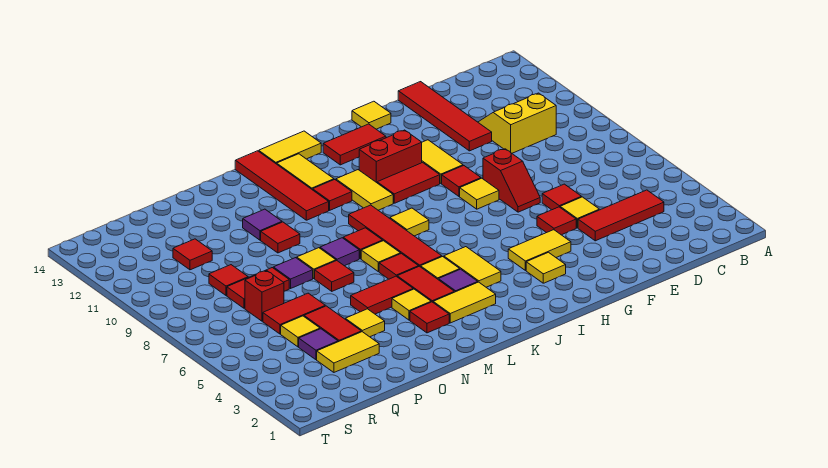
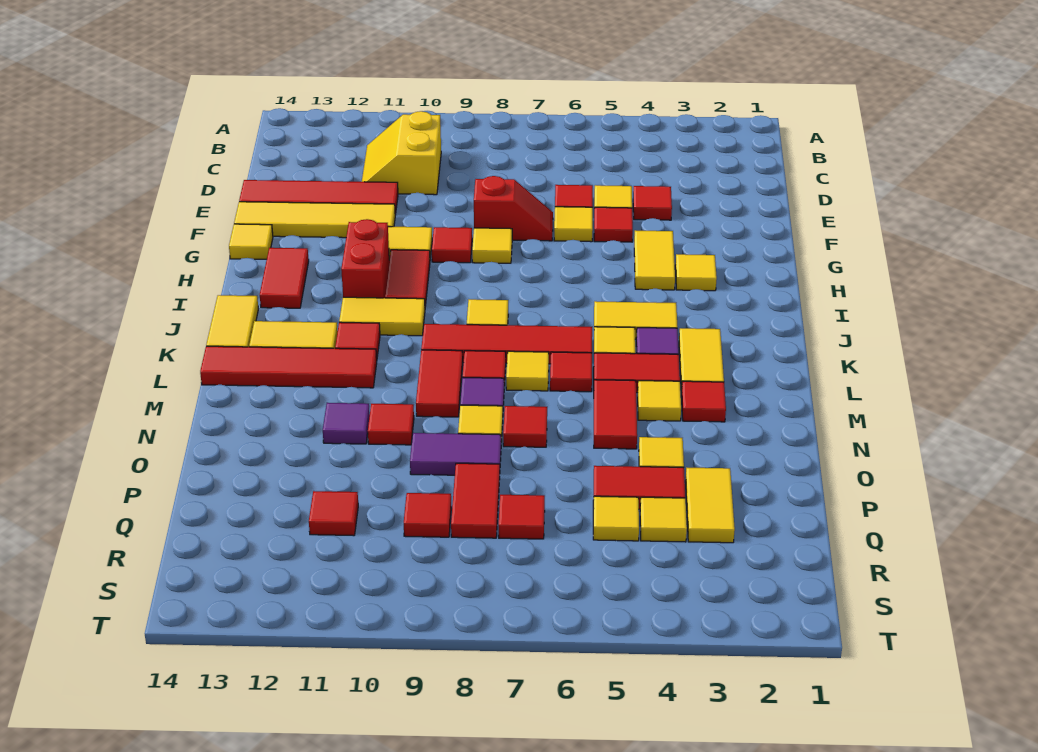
red 1x3 tile [578,190,664,241] -> red 1x1 tile [633,186,672,220]
none -> yellow 1x1 tile [554,207,593,242]
none -> yellow 1x4 tile [234,202,395,238]
purple 1x1 tile [273,258,313,288] -> purple 1x2 tile [410,433,501,475]
red 1x2 tile [263,293,325,334] -> red 1x2 tile moved to [416,350,463,417]
purple 1x1 tile [299,329,338,360] -> yellow 1x1 tile [640,497,687,542]
red 1x1 brick [245,271,284,321] -> red 1x1 tile [499,495,545,539]

